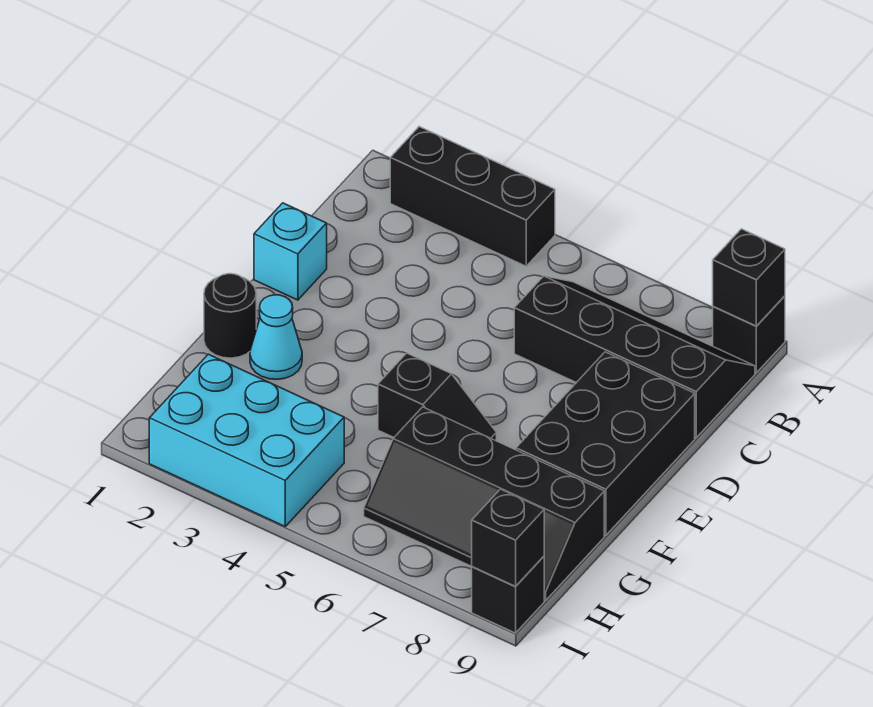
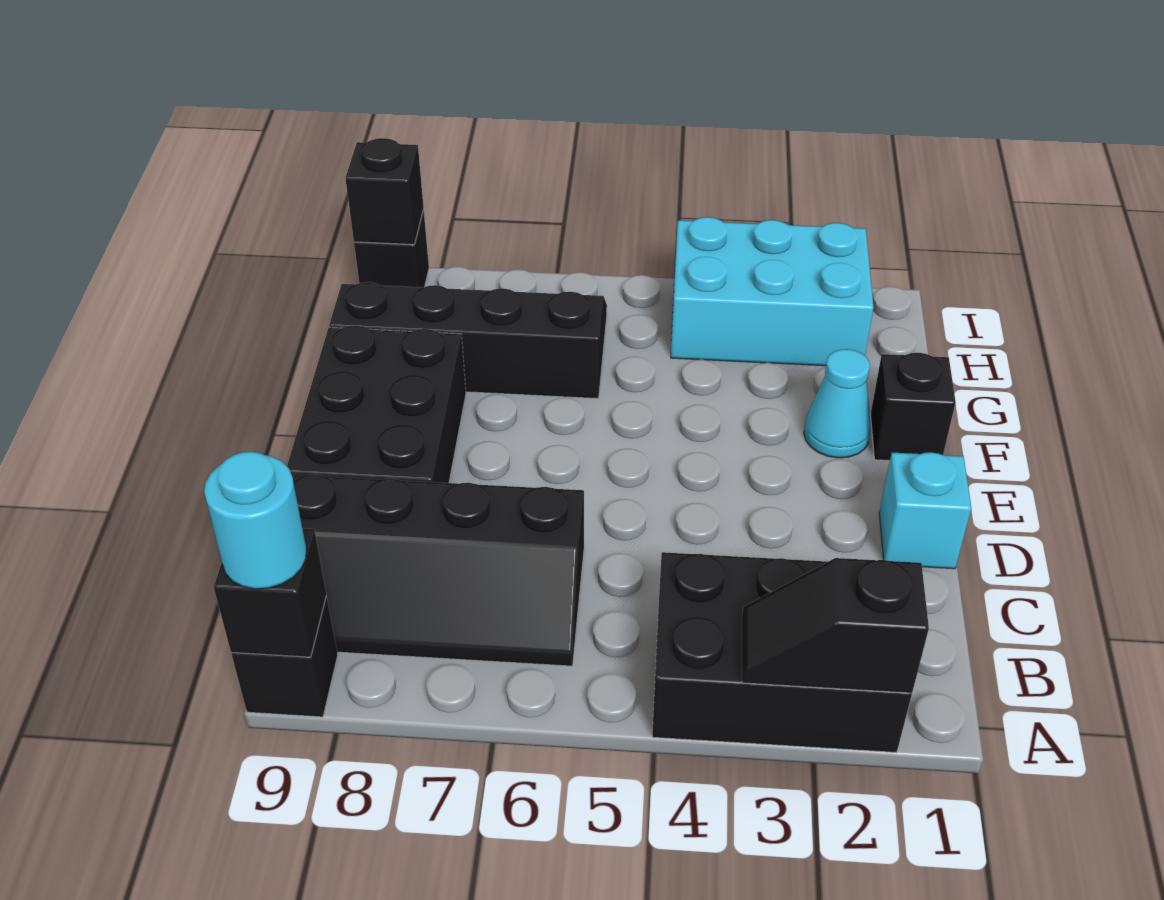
black 1x3 brick [390,127,555,266] -> black 2x3 brick [652,552,912,753]
none -> cyan 1x1 round brick [204,452,306,589]
black 1x1 round brick [204,274,256,358] -> black 1x1 brick [870,353,956,461]
black 1x2 slope [378,353,496,441] -> black 1x2 slope moved to [742,558,929,693]

